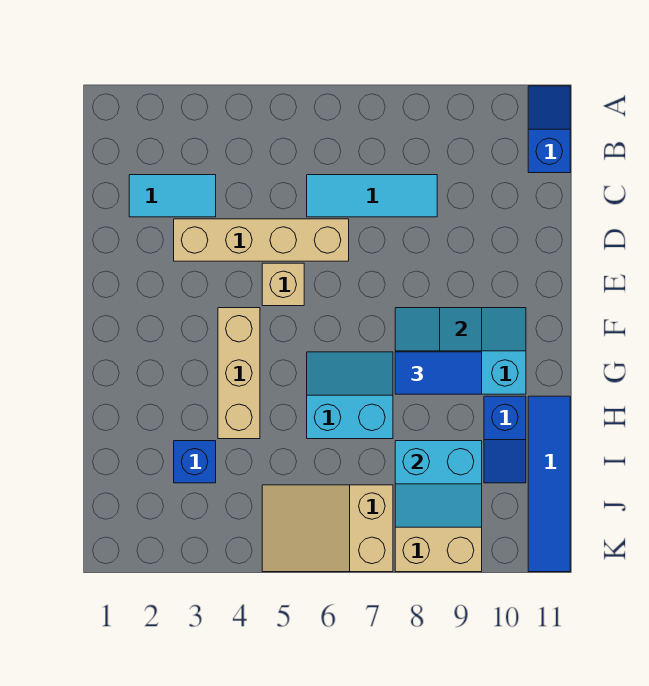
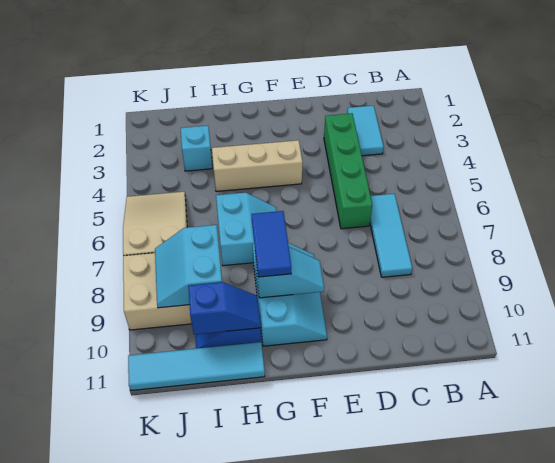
blue 1x2 slope [528,86,570,173] -> blue 1x2 slope moved to [188,282,261,334]
tan 1x4 brick [174,219,349,261] -> green 1x4 brick [324,113,372,229]
tan 1x1 brick [262,263,304,306] -> none
blue 1x4 tile [528,396,570,572] -> cyan 1x4 tile [128,342,265,391]
blue 1x1 brick [174,441,216,483] -> cyan 1x1 brick [181,126,212,171]

